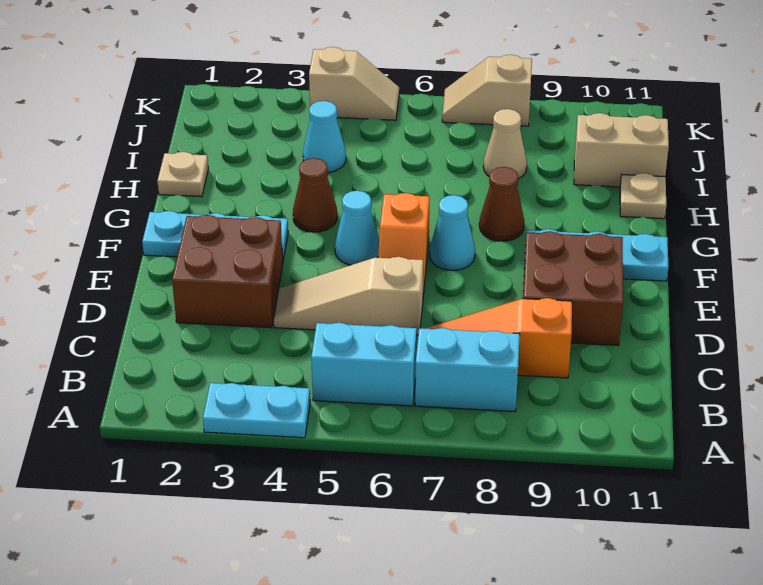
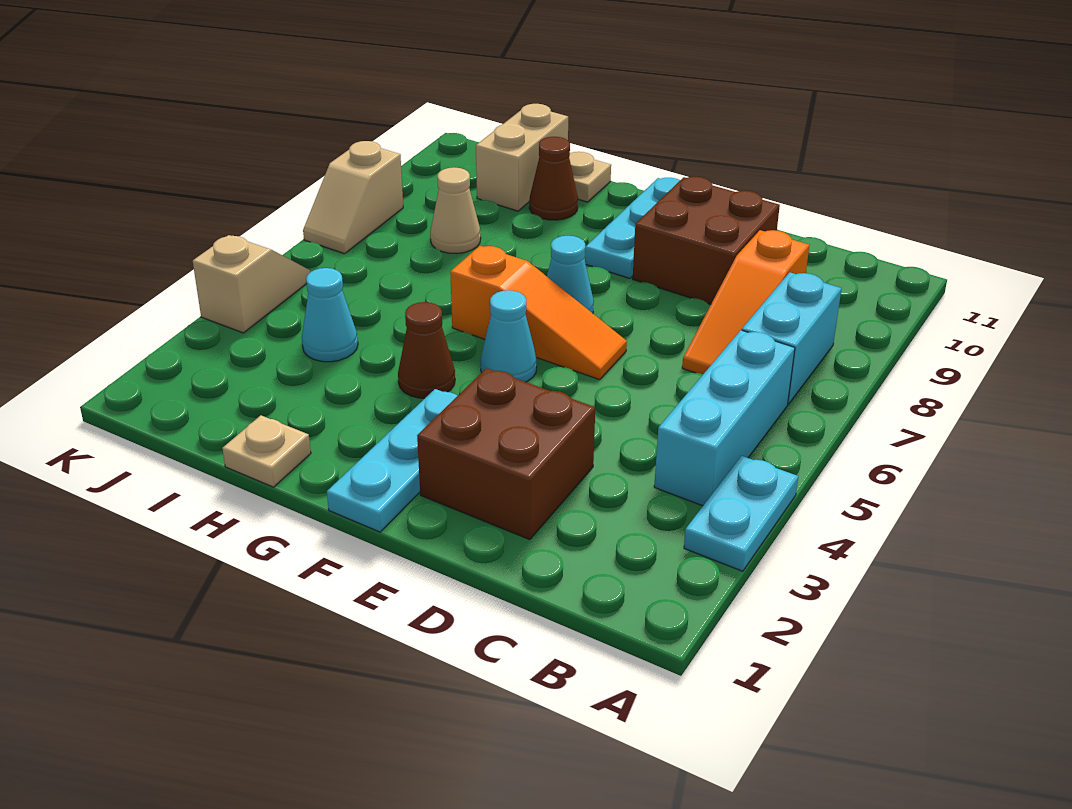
cyan 1x2 brick [311,323,417,406] -> cyan 1x3 brick [654,330,795,506]
tan 1x3 slope [274,257,423,335] -> none
orange 1x2 slope [378,193,429,295] -> orange 1x3 slope [450,246,627,380]
brown 1x1 cone [479,167,524,241] -> brown 1x1 cone moved to [529,137,578,220]

